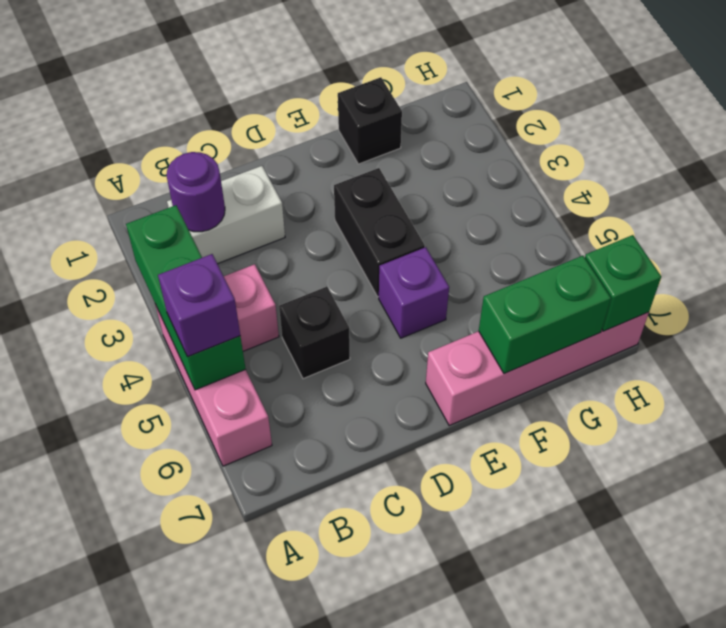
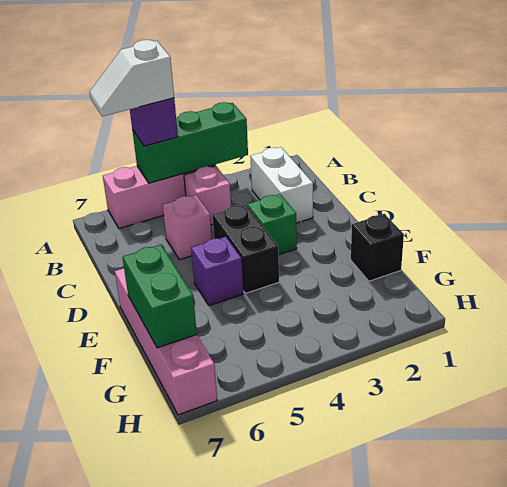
none -> white 1x2 slope [90,40,174,116]
purple 1x1 round brick [167,152,225,232] -> none
black 1x1 brick [279,287,350,379] -> pink 1x1 brick [163,195,212,260]
black 1x2 brick [334,168,425,297] -> black 1x2 brick turned to [212,204,279,293]
green 1x1 brick [585,235,661,331] -> green 1x1 brick moved to [248,194,297,254]

